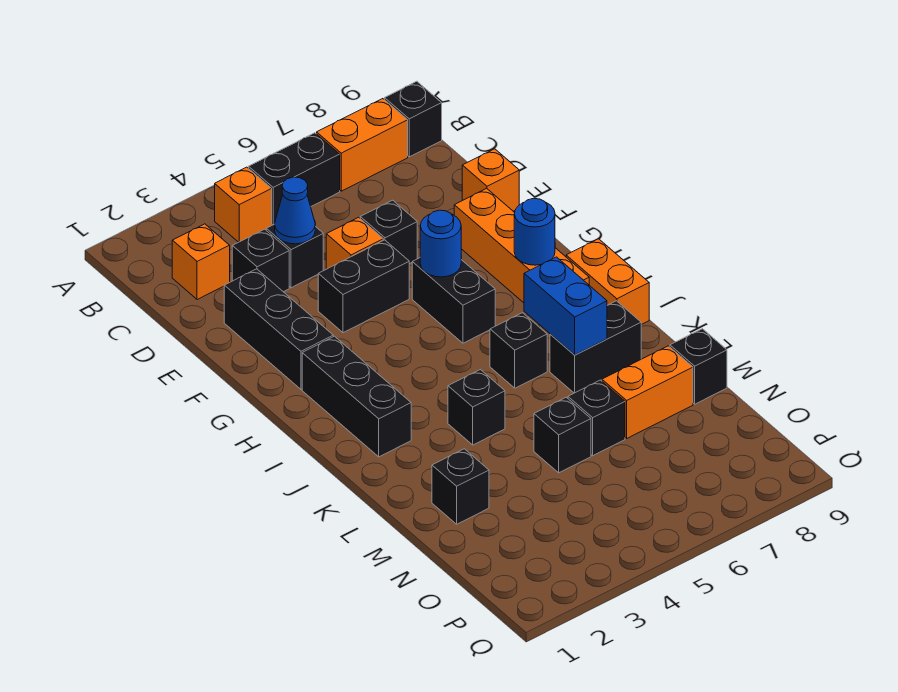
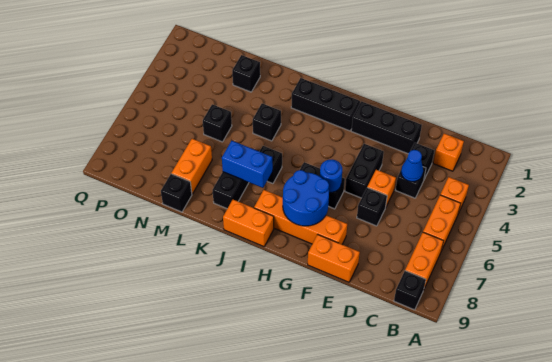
black 1x2 brick [249,133,340,225] -> orange 1x2 brick [423,195,461,251]
orange 1x1 brick [462,149,519,211] -> orange 1x2 brick [308,234,360,282]
blue 1x1 round brick [514,198,555,265] -> blue 2x2 round brick [283,170,329,226]
black 1x1 brick [568,380,625,456] -> none

